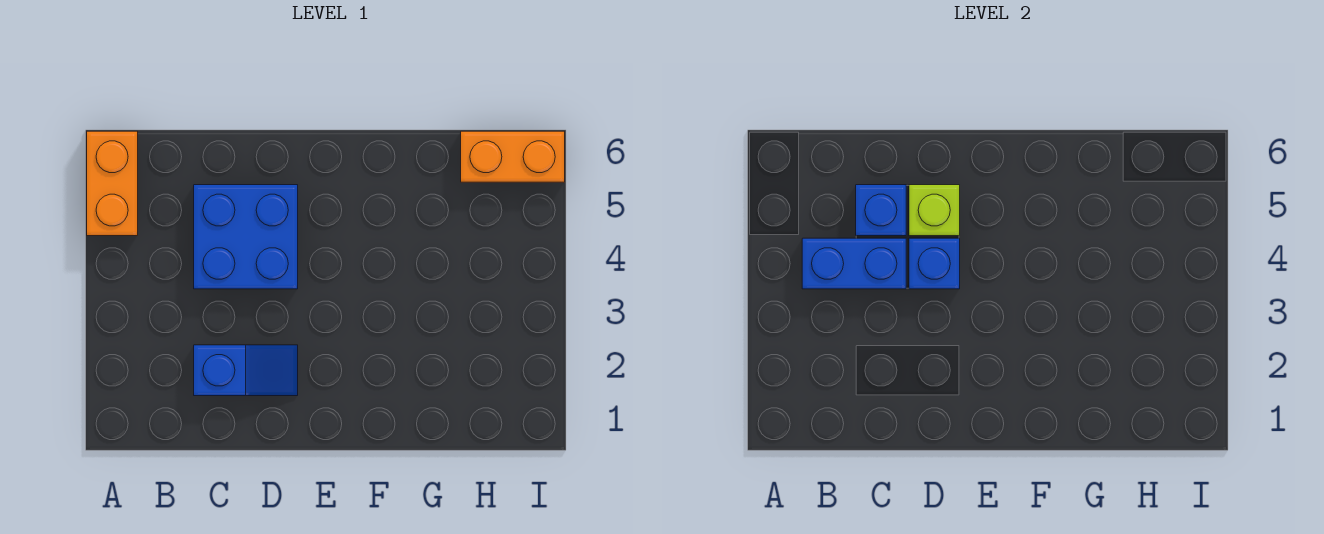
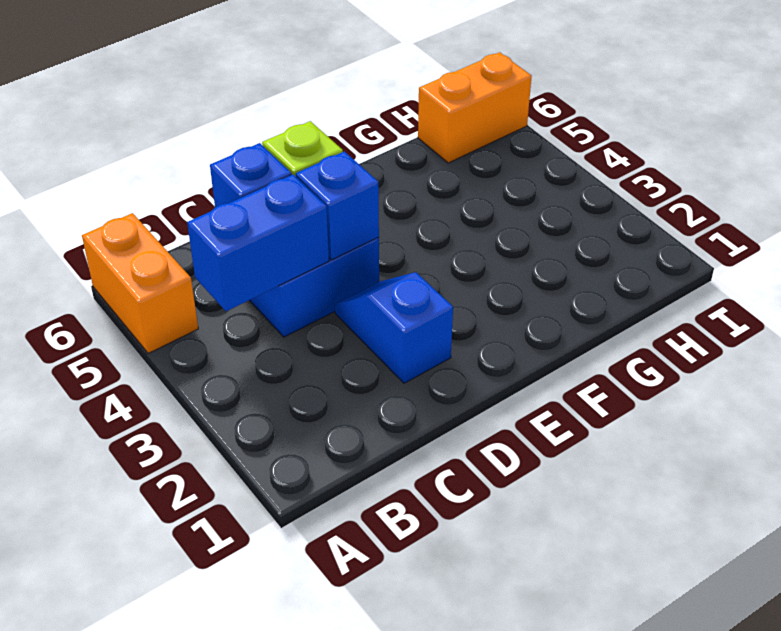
blue 1x2 slope [194,345,298,396] -> blue 1x2 slope turned to [335,272,453,383]

